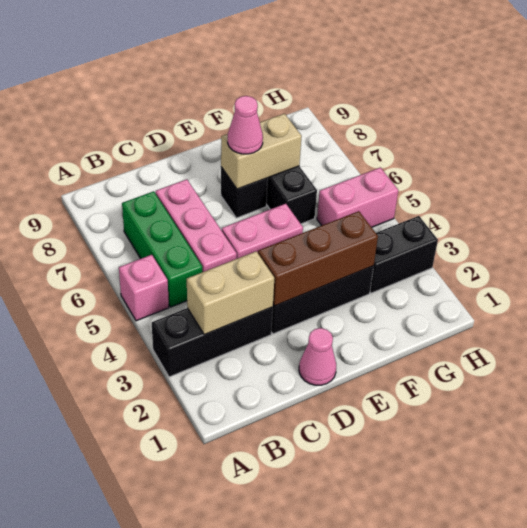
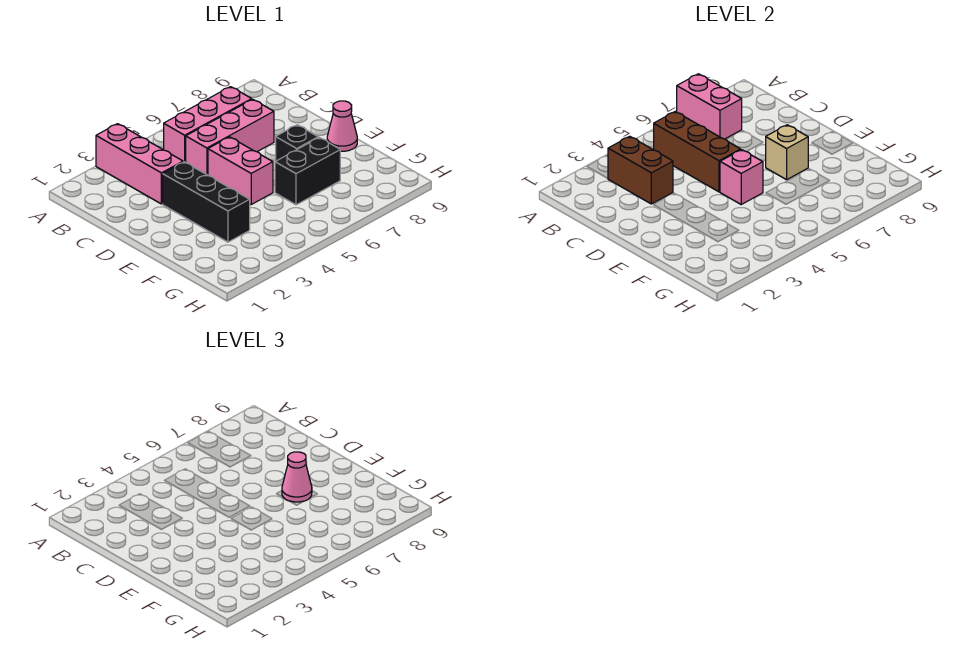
black 1x3 brick [152,307,273,377] -> pink 1x3 brick [96,124,183,204]
pink 1x1 brick [119,255,169,321] -> pink 1x1 brick moved to [720,150,763,204]
tan 1x2 brick [187,251,274,335] -> brown 1x2 brick [608,136,673,204]
green 1x3 brick [122,191,202,307] -> pink 1x3 brick [164,87,252,162]
pink 1x1 cone [299,328,336,385] -> pink 1x1 cone moved to [327,101,357,151]
brown 1x3 brick [258,211,378,306] -> brown 1x3 brick moved to [654,112,741,192]
tan 1x2 brick [221,114,302,189] -> tan 1x1 brick [766,125,808,180]
black 1x2 brick [370,216,438,293] -> none
pink 1x2 brick [317,167,398,227] -> pink 1x2 brick moved to [677,74,742,139]

